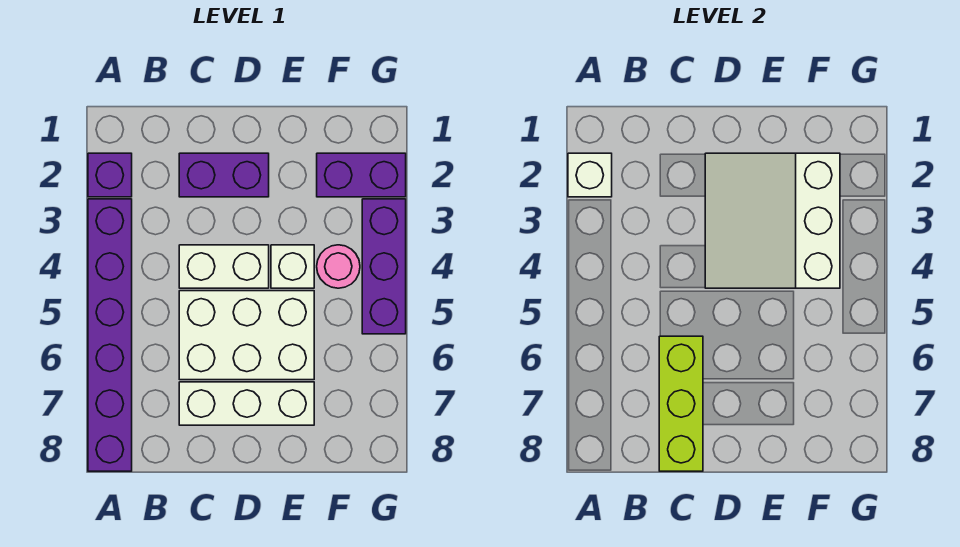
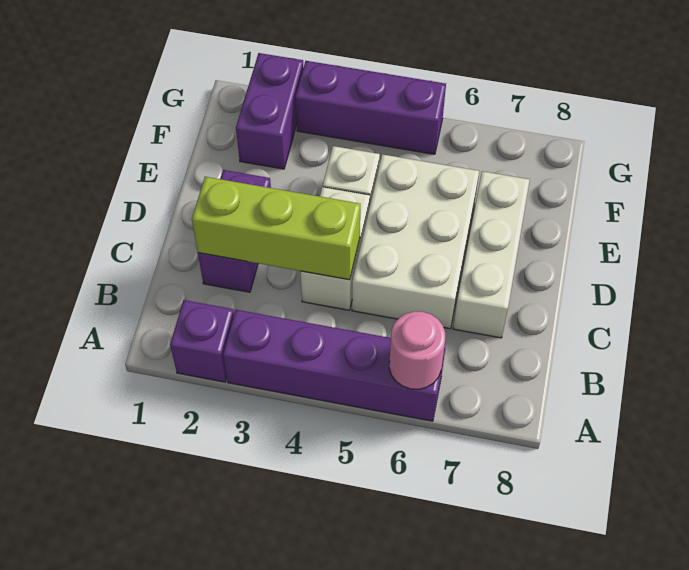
white 1x1 brick [568,153,612,197] -> none
purple 1x6 brick [88,199,132,471] -> purple 1x4 brick [223,310,445,421]
lime 1x3 brick [659,336,703,471] -> lime 1x3 brick moved to [192,177,360,280]
white 3x3 slope [705,153,840,288] -> none
pink 1x1 round brick [317,245,360,288] -> pink 1x1 round brick moved to [389,311,445,389]

